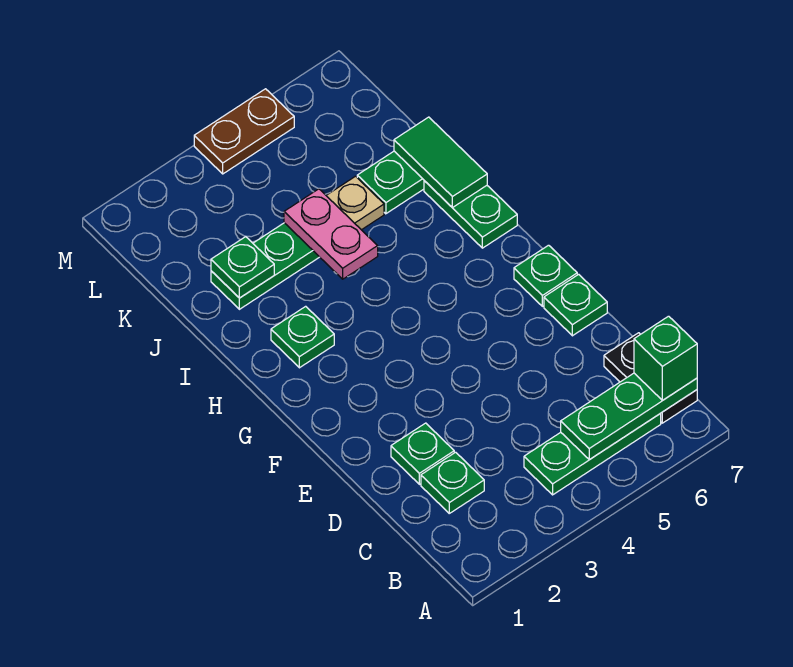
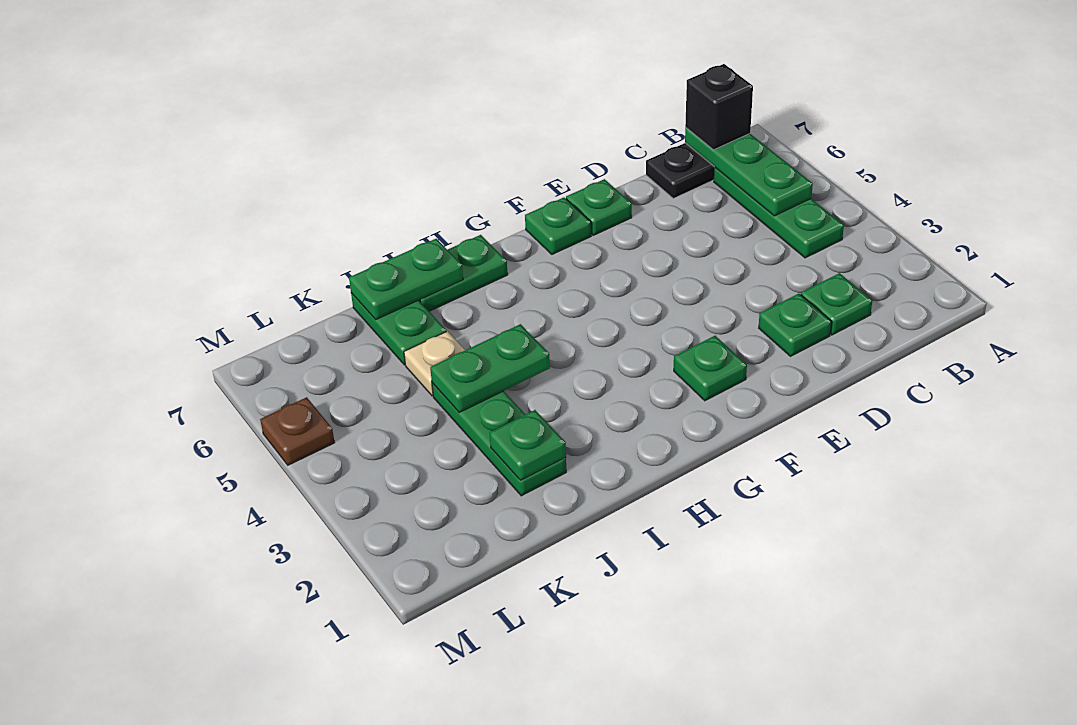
green 1x1 brick [634,316,697,400] -> black 1x1 brick [685,64,753,150]
green 1x1 plate [271,306,334,368] -> green 1x1 plate moved to [674,336,747,401]
pink 1x2 plate [284,189,378,279] -> green 1x2 plate [430,324,550,412]
green 1x2 tile [394,117,487,208] -> green 1x2 plate [349,239,463,320]
brown 1x2 plate [194,89,294,174] -> brown 1x1 plate [260,397,335,465]

